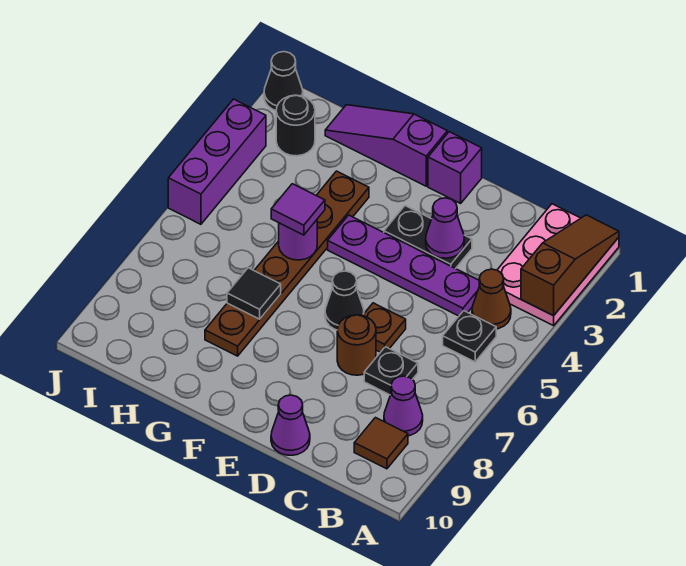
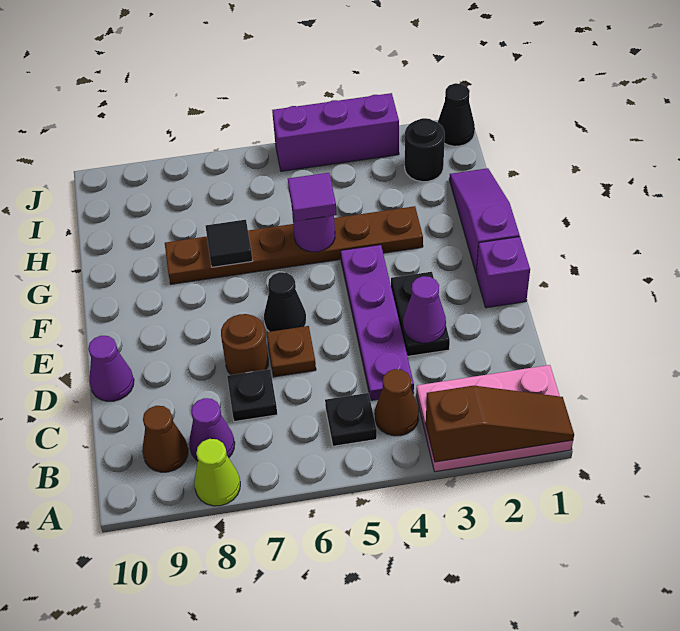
none -> lime 1x1 cone [194,439,240,506]
brown 1x1 tile [354,418,408,469] -> brown 1x1 cone [142,406,188,472]

